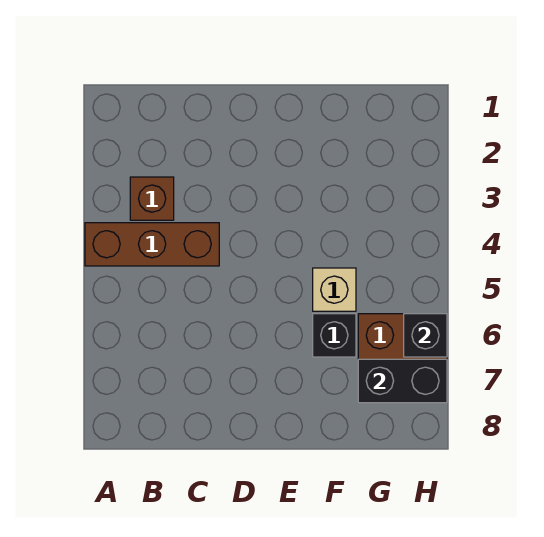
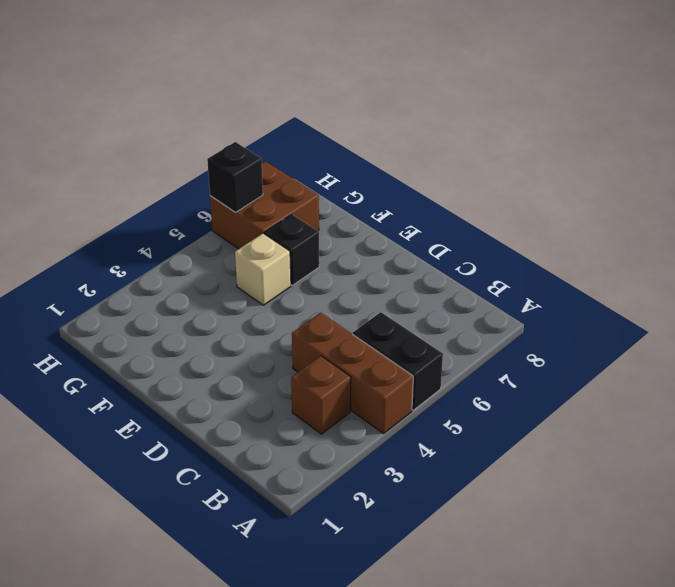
black 1x2 brick [358,359,447,403] -> black 1x2 brick moved to [353,312,443,410]

